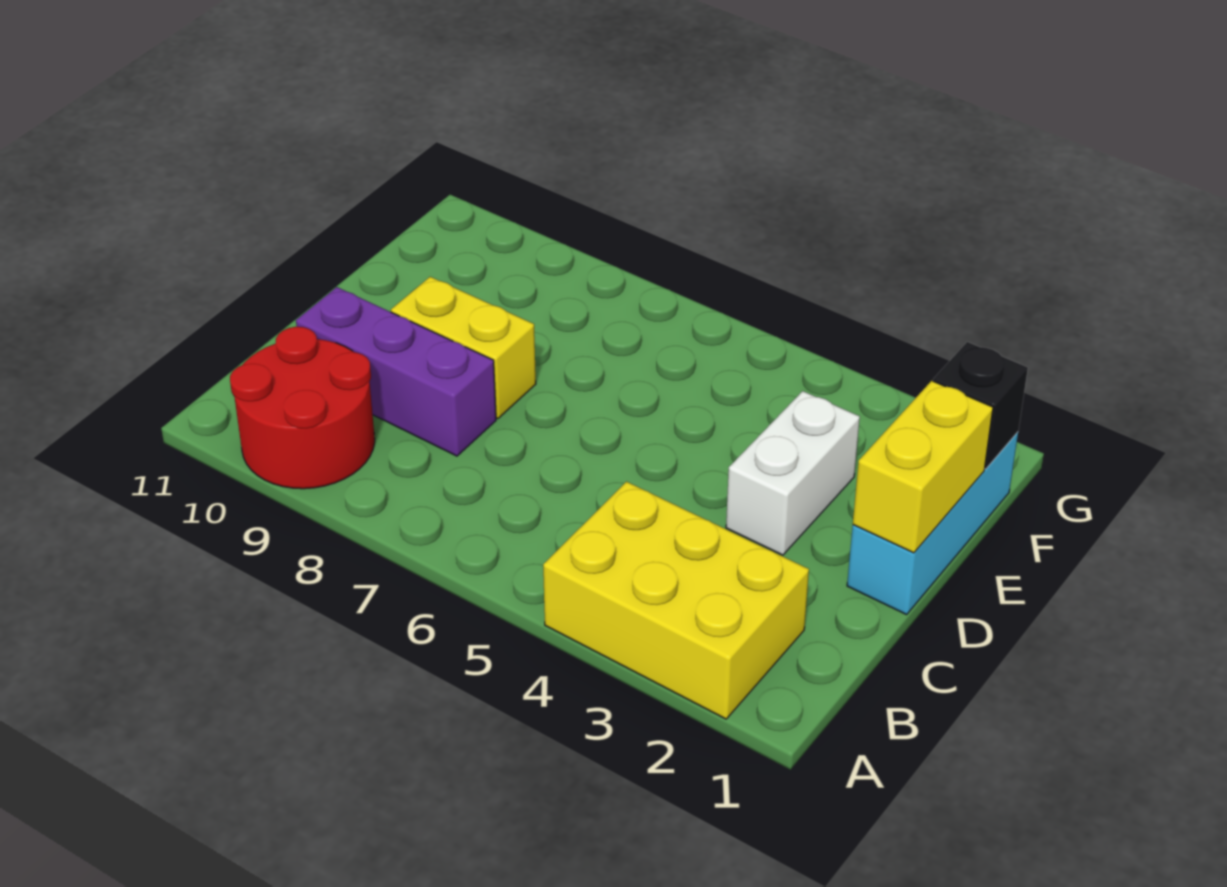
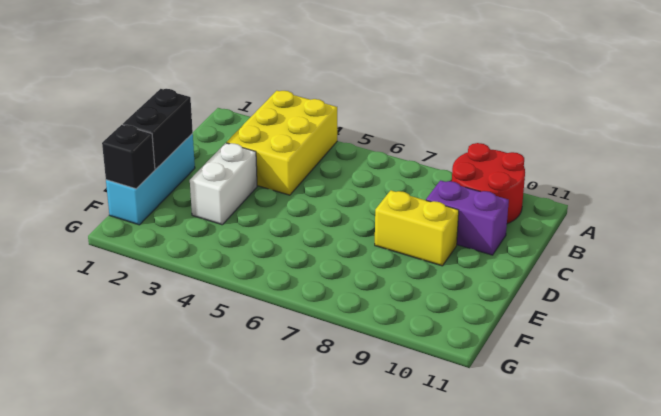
yellow 2x3 brick [543,482,809,719] -> yellow 2x3 brick turned to [227,91,337,195]
purple 1x3 brick [296,287,496,456] -> purple 1x2 brick [426,180,509,255]
yellow 1x2 brick [853,381,993,553] -> black 1x2 brick [123,89,193,169]

